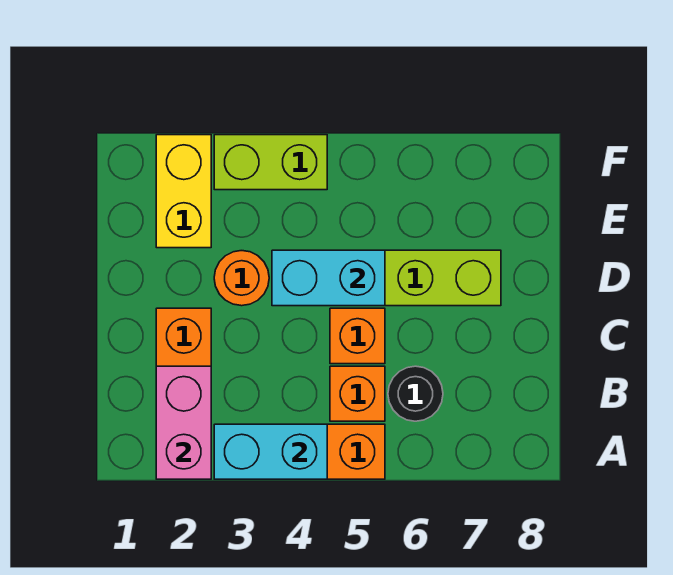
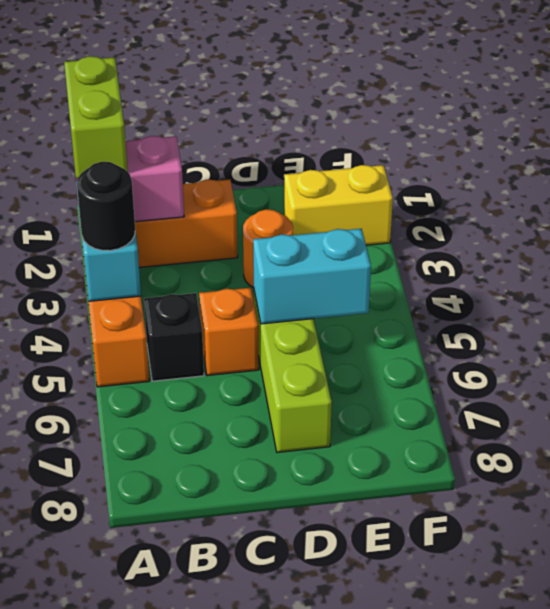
orange 1x1 brick [330,366,385,421] -> black 1x1 brick [144,293,204,381]
black 1x1 round brick [388,366,443,421] -> black 1x1 round brick moved to [77,162,135,251]
cyan 1x2 brick [272,250,385,306] -> cyan 1x2 brick turned to [253,229,371,324]
lime 1x2 brick [214,135,327,190] -> lime 1x2 brick moved to [64,56,128,179]

